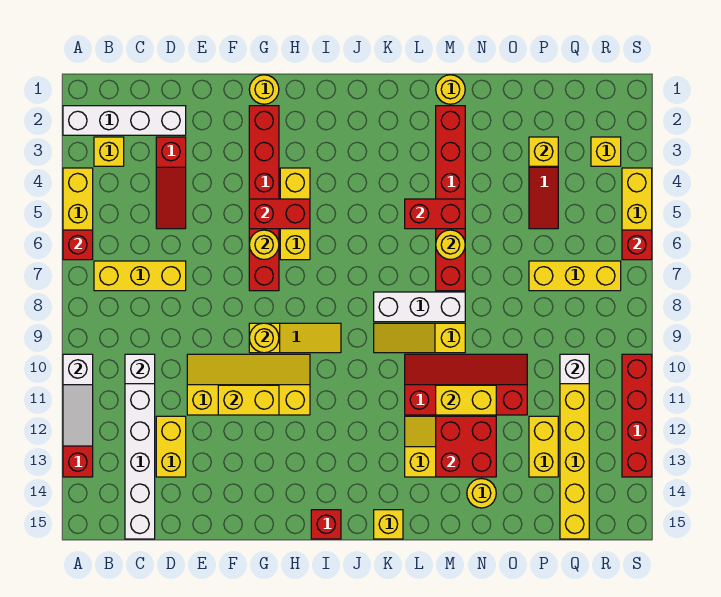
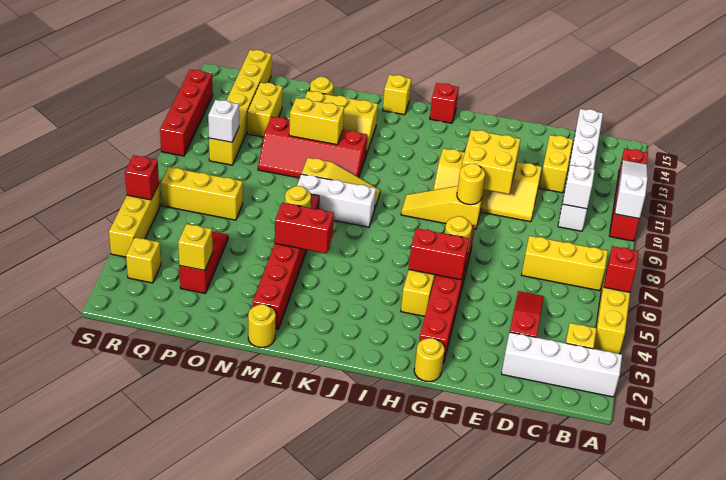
yellow 1x2 brick [218,385,279,415] -> yellow 2x2 brick [462,130,520,194]
red 2x2 brick [436,416,496,477] -> none

